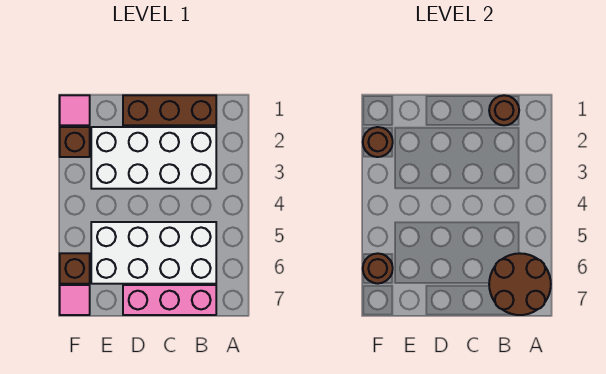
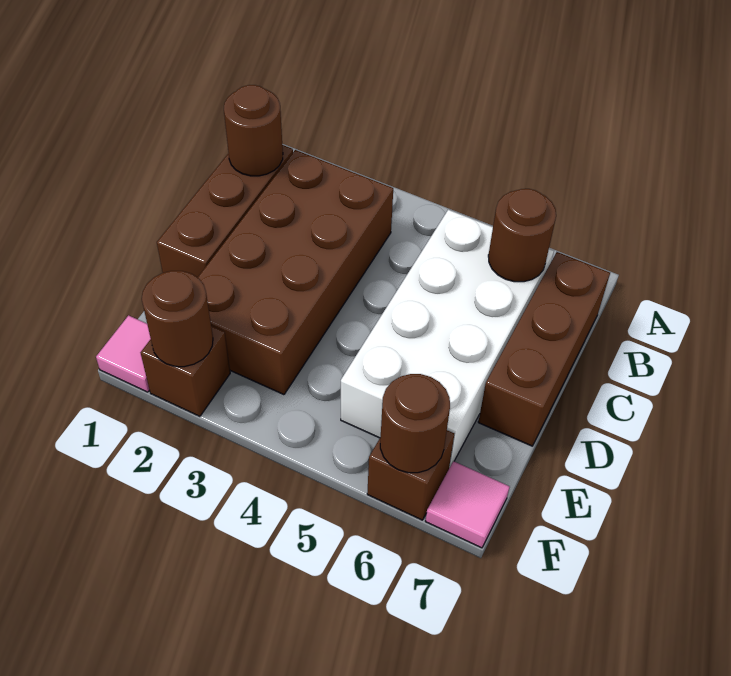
brown 2x2 round brick [489,253,551,315] -> brown 1x1 round brick [488,189,556,282]
white 2x4 brick [91,127,216,189] -> brown 2x4 brick [198,150,393,395]
pink 1x3 brick [123,285,216,315] -> brown 1x3 brick [478,252,610,446]

